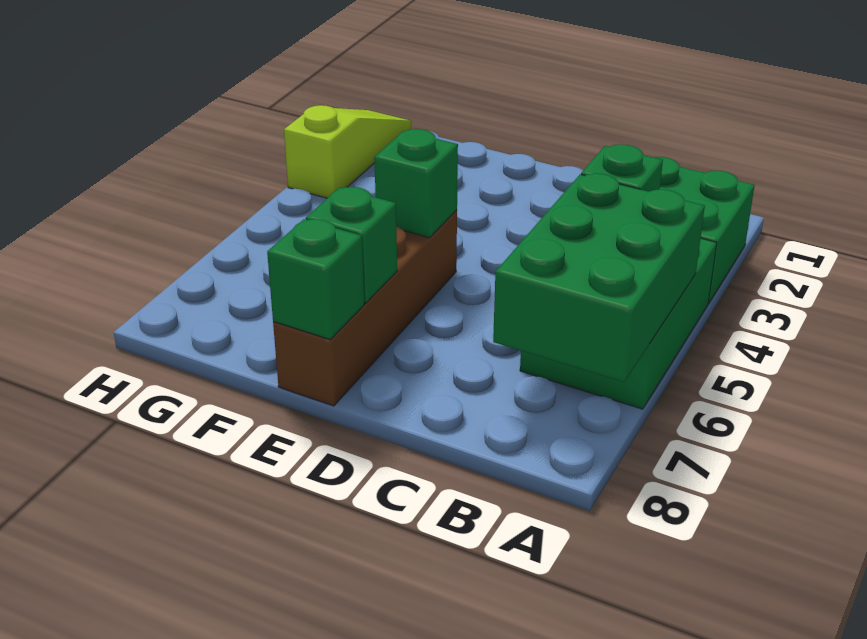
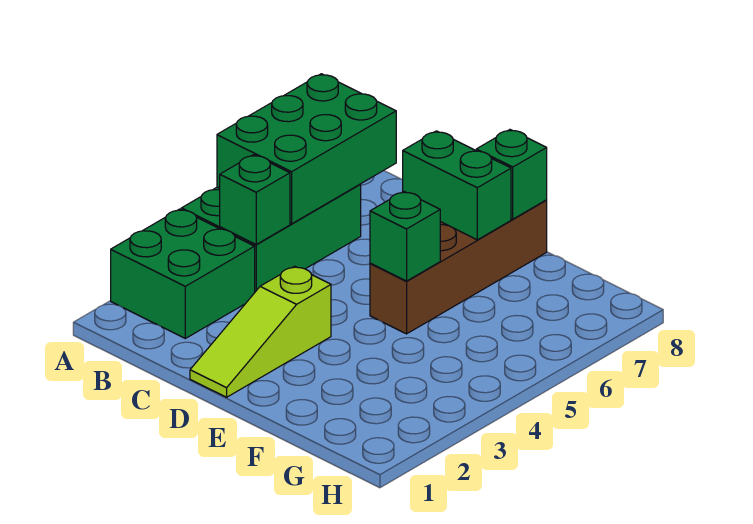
green 1x1 brick [306,187,397,303] -> green 1x2 brick [403,131,511,240]
lime 1x3 slope [284,105,411,198] -> lime 1x3 slope moved to [190,266,331,397]

